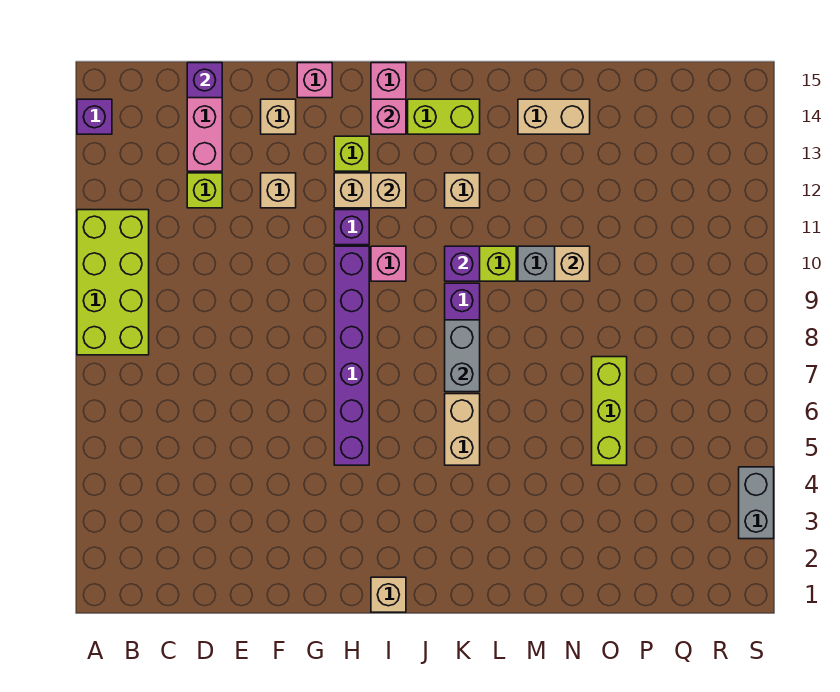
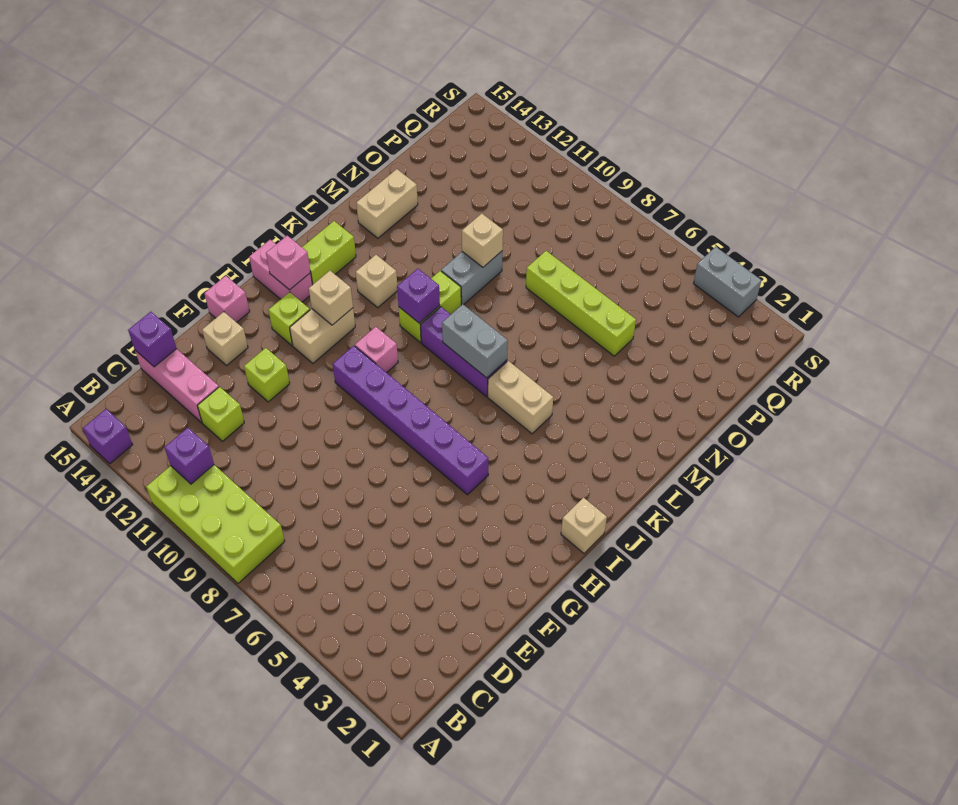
tan 1x1 brick [261,173,296,208] -> lime 1x1 brick [244,348,290,402]
purple 1x1 brick [334,210,369,245] -> purple 1x1 brick moved to [164,428,214,484]
lime 1x3 brick [592,357,627,465] -> lime 1x4 brick [526,251,636,356]

